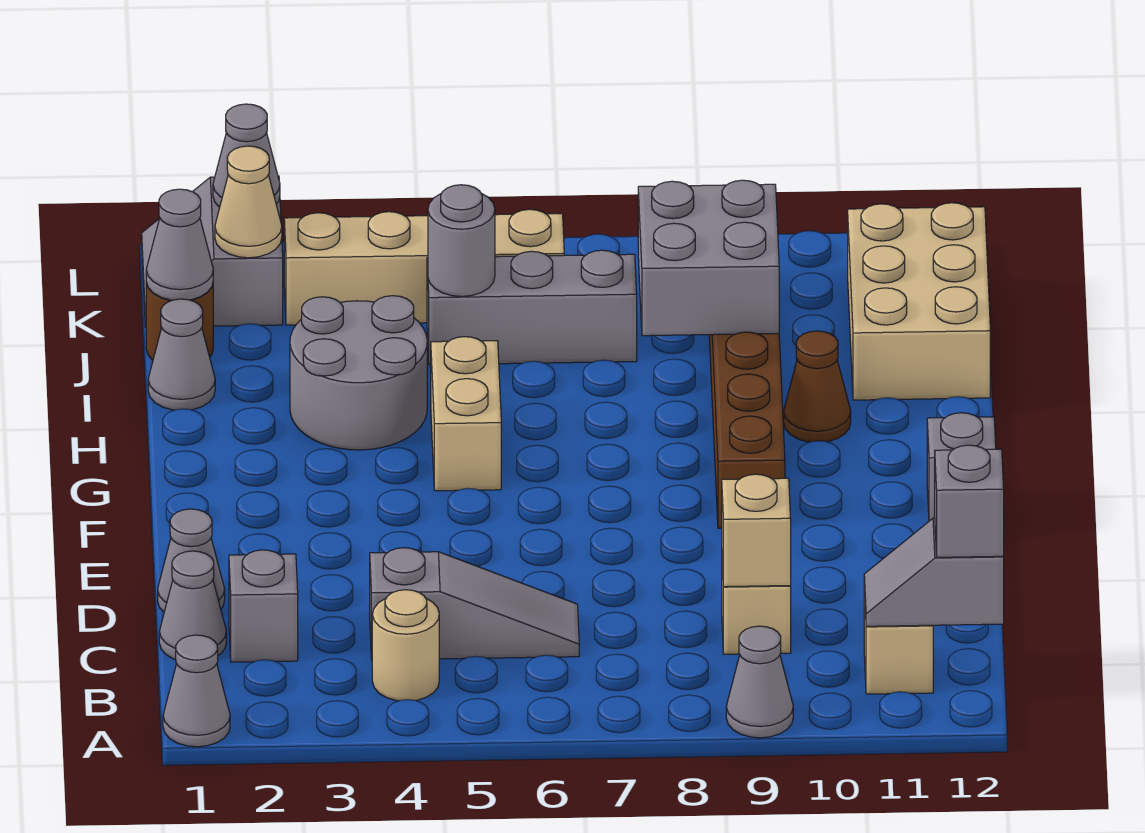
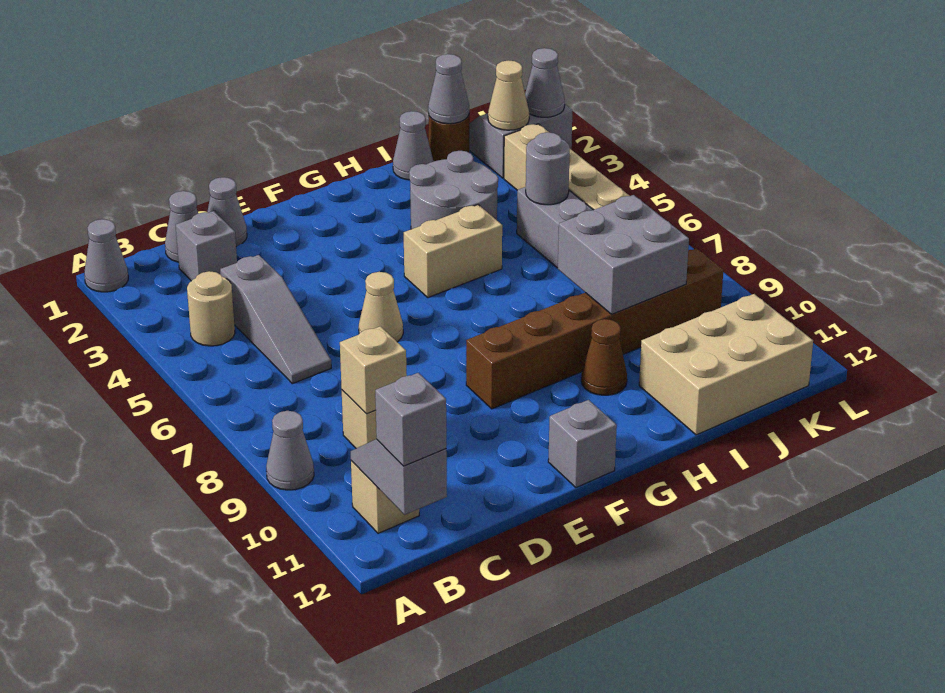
none -> tan 1x1 cone [359,272,403,342]

